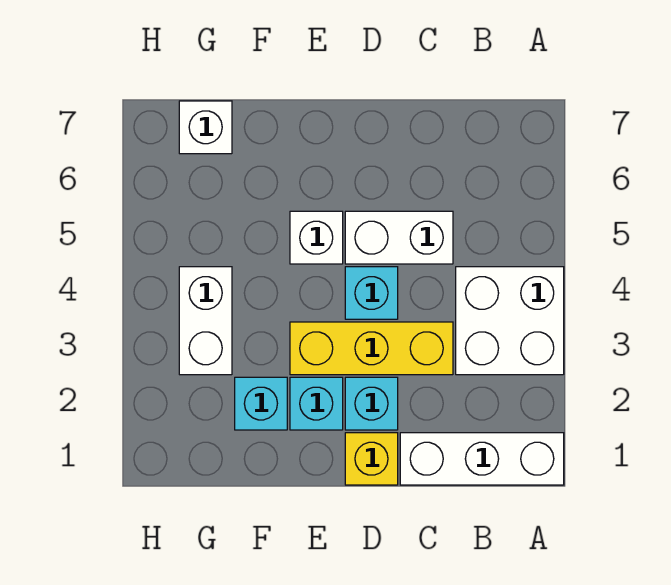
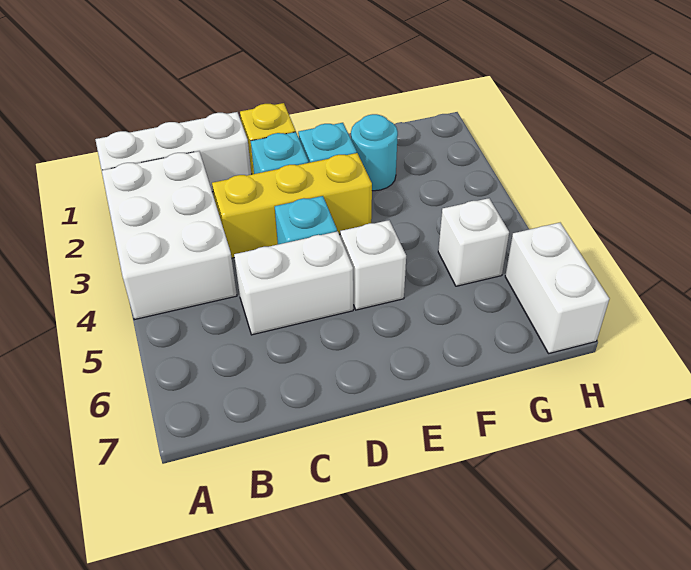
white 2x2 brick [456,267,564,375] -> white 2x3 brick [102,151,237,320]
cyan 1x1 brick [235,377,287,430] -> cyan 1x1 round brick [351,114,398,191]
white 1x2 brick [179,267,232,375] -> white 1x2 brick moved to [505,223,609,353]
white 1x1 brick [179,101,232,154] -> white 1x1 brick moved to [438,198,509,286]

